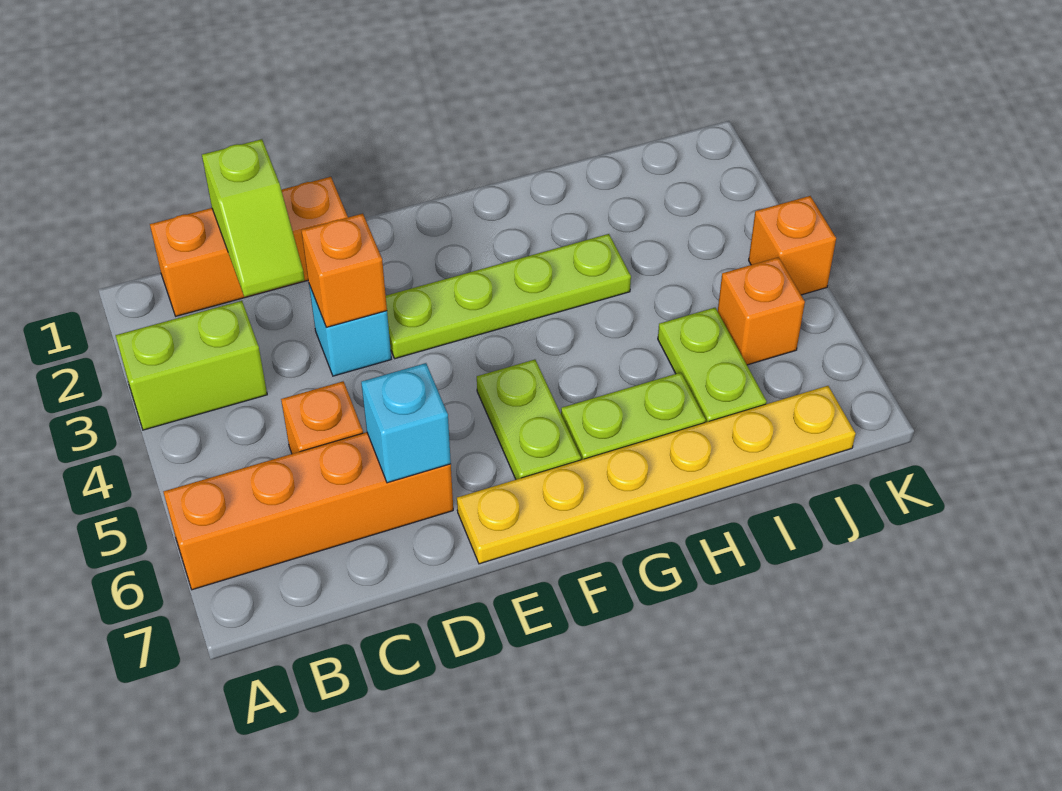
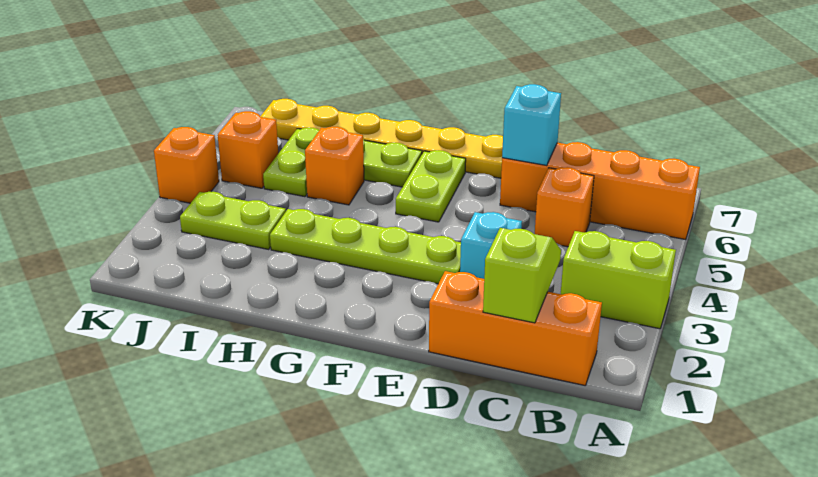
orange 1x1 brick [301,214,387,327] -> orange 1x1 brick moved to [305,127,364,205]
none -> lime 1x2 plate [180,192,286,249]

